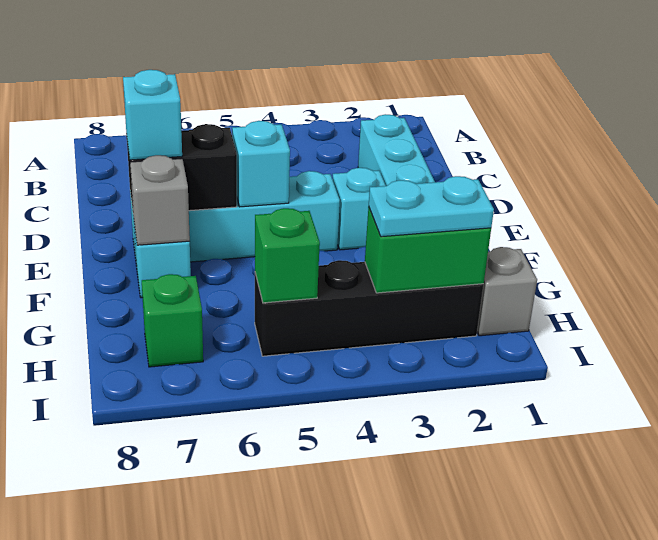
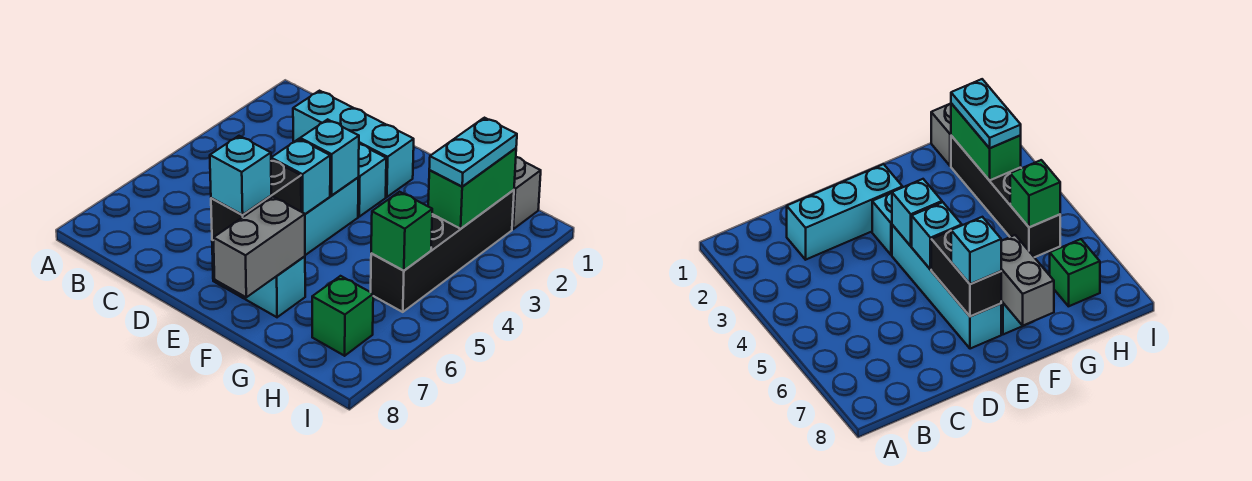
none -> cyan 1x1 brick [300,119,359,196]
grey 1x1 brick [130,155,190,245] -> grey 1x2 brick [213,197,305,297]

